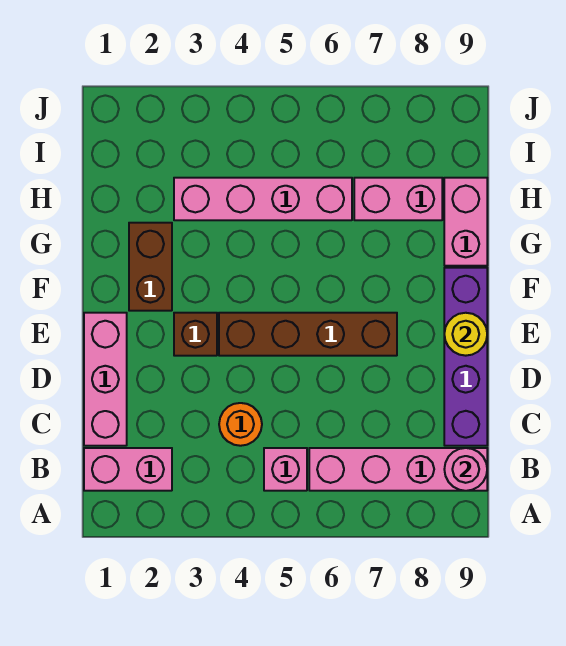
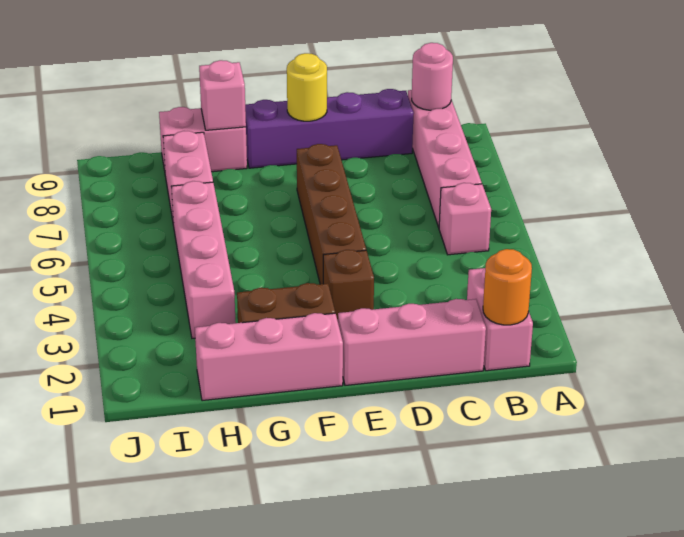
orange 1x1 round brick [219,403,262,446] -> orange 1x1 round brick moved to [483,249,532,325]
none -> pink 1x3 brick [195,313,343,401]
none -> pink 1x1 brick [199,60,246,130]

